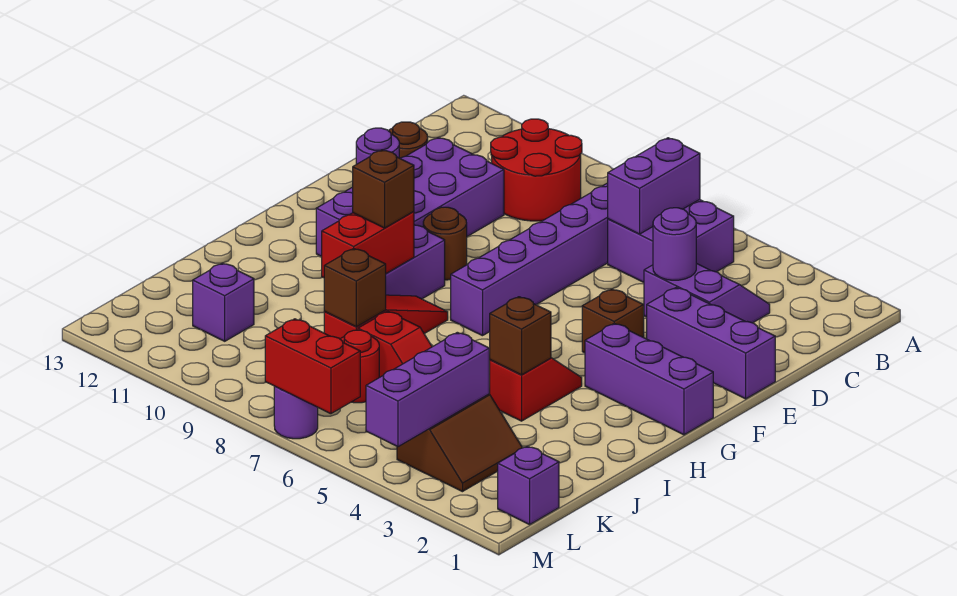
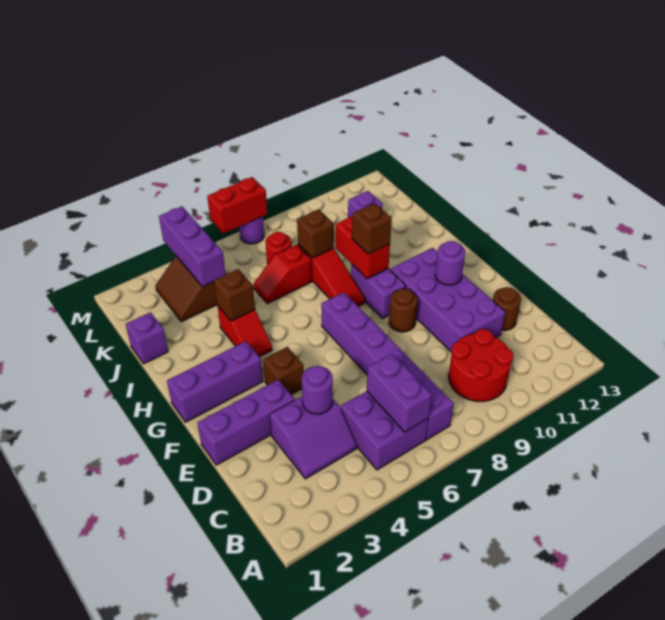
purple 1x1 brick [498,446,559,524] -> purple 1x1 brick moved to [126,312,168,364]

